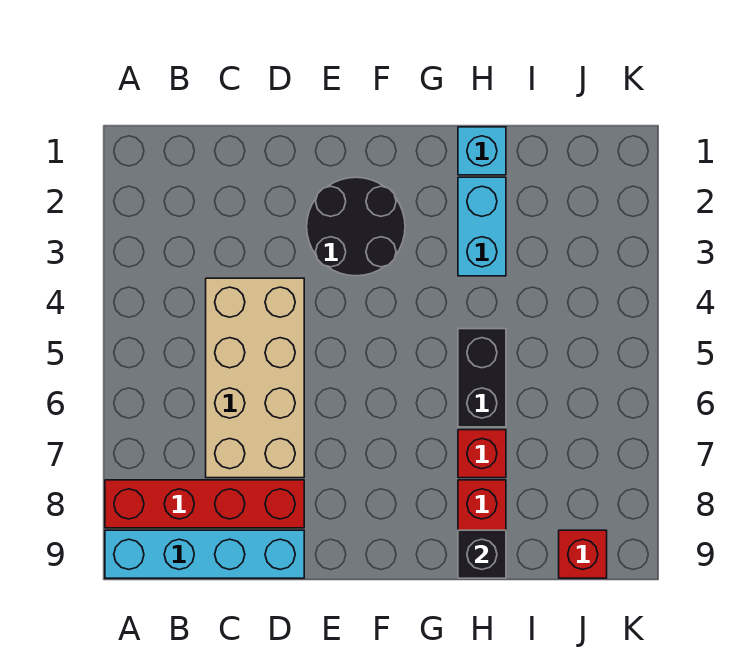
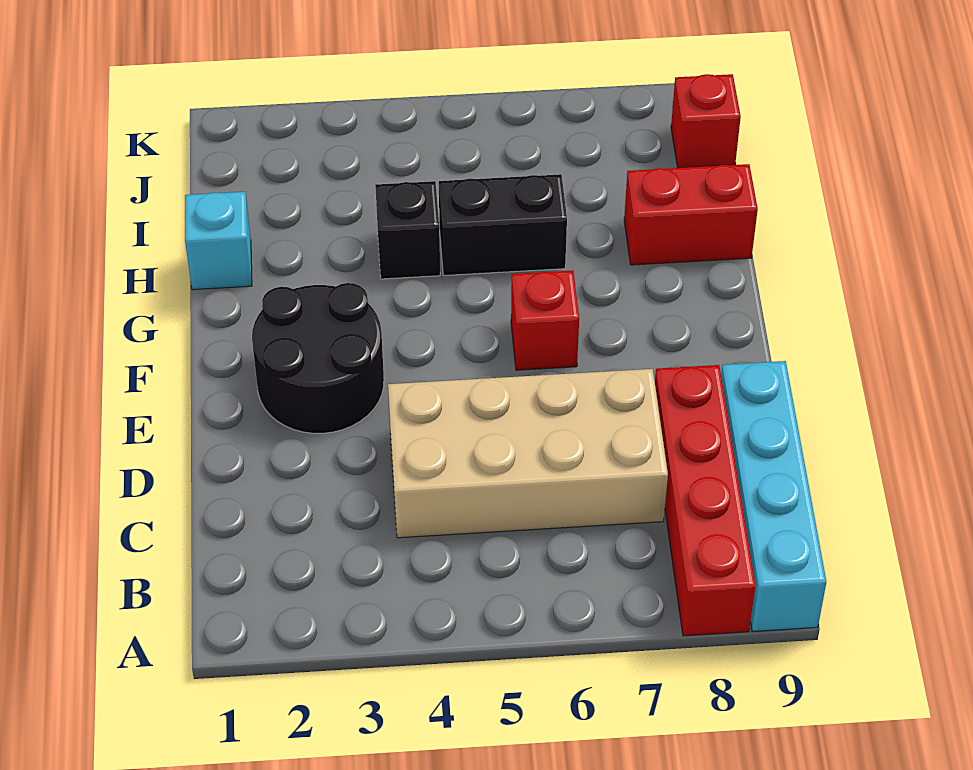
cyan 1x2 brick [458,177,506,276] -> none
red 1x1 brick [458,430,506,478] -> red 1x1 brick moved to [511,270,579,370]
black 1x1 brick [458,530,506,578] -> black 1x1 brick moved to [375,181,440,279]

